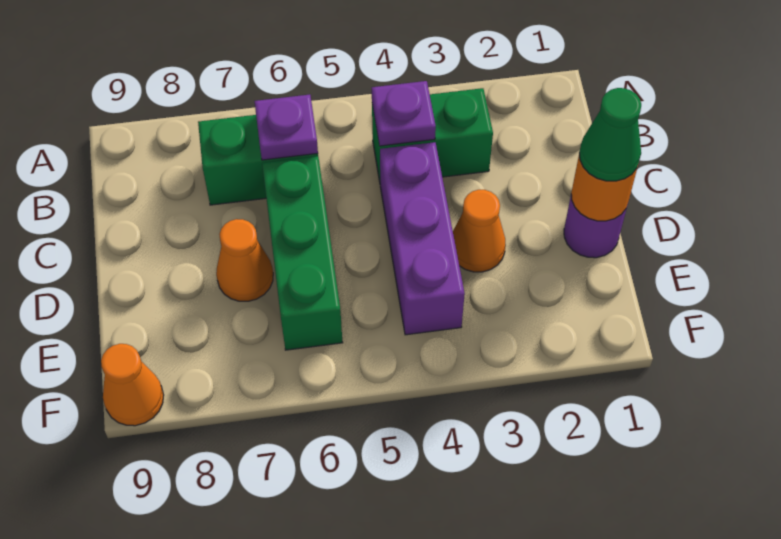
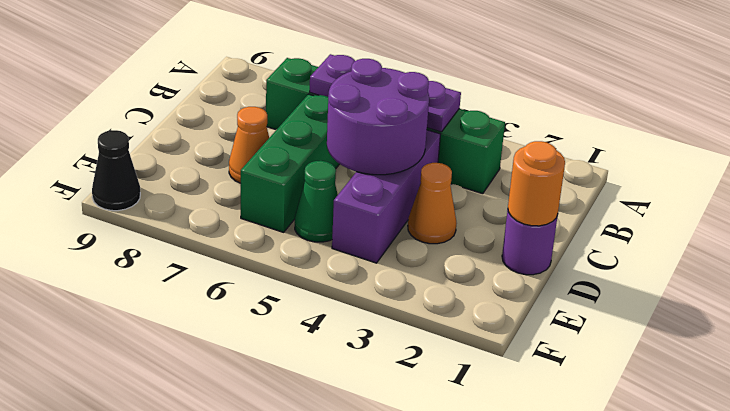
none -> purple 2x2 round brick [327,59,429,175]
green 1x1 cone [579,88,641,181] -> green 1x1 cone moved to [295,161,338,242]
orange 1x1 cone [101,344,164,426] -> black 1x1 cone [92,130,140,211]

